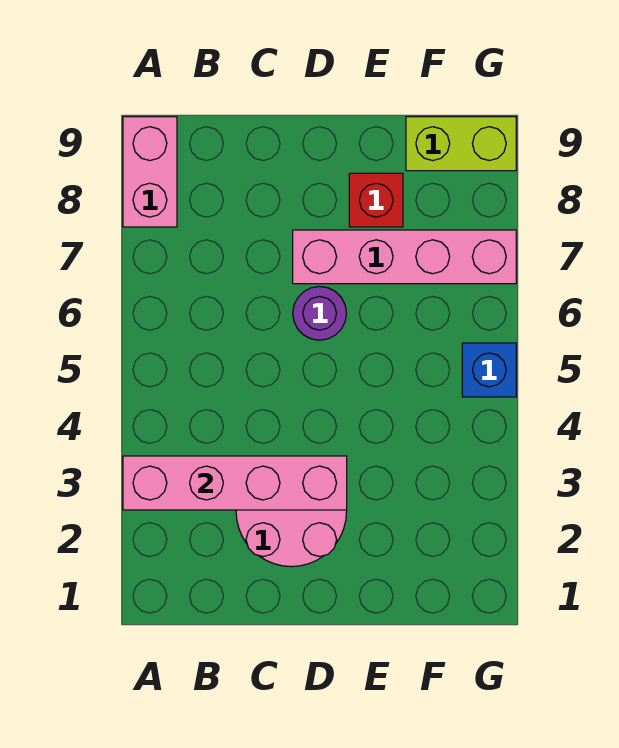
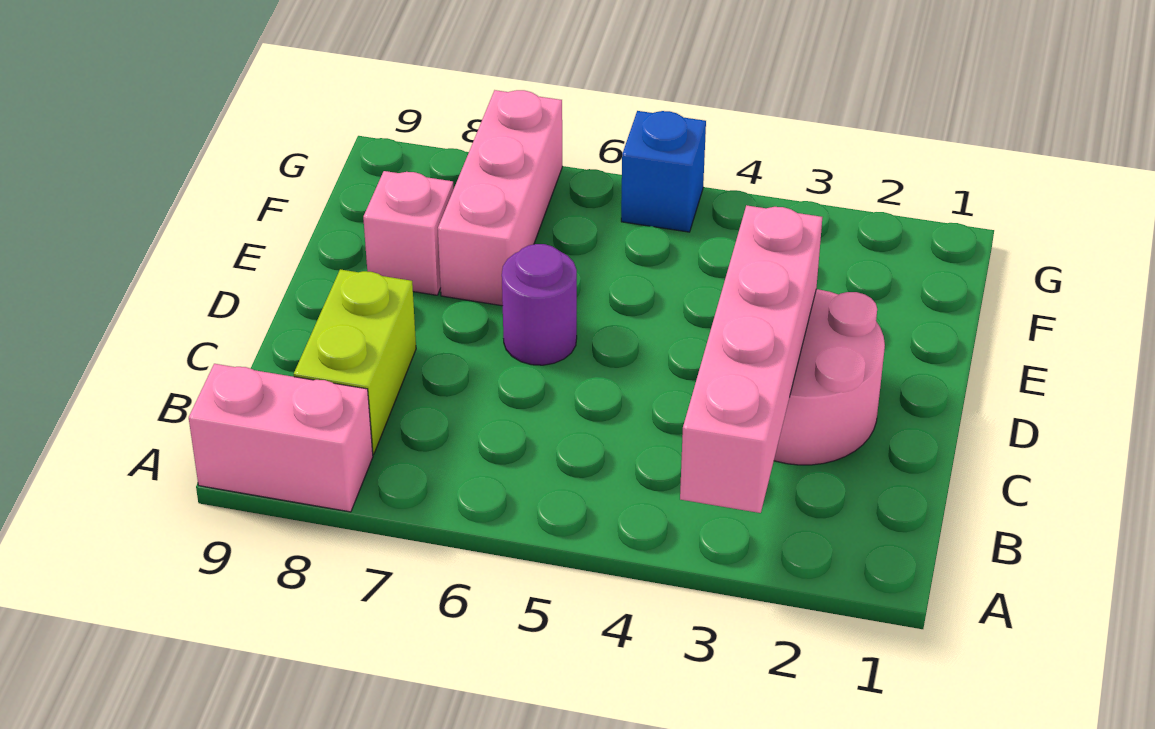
pink 1x4 brick [293,230,516,284] -> pink 1x3 brick [438,90,562,306]
red 1x1 brick [349,173,403,227] -> pink 1x1 brick [363,171,454,295]
lime 1x2 brick [406,117,516,171] -> lime 1x2 brick moved to [294,269,416,454]

